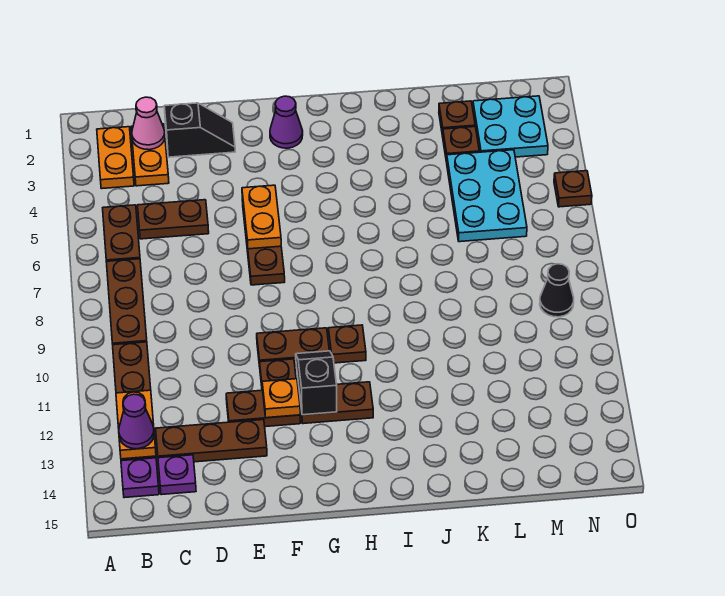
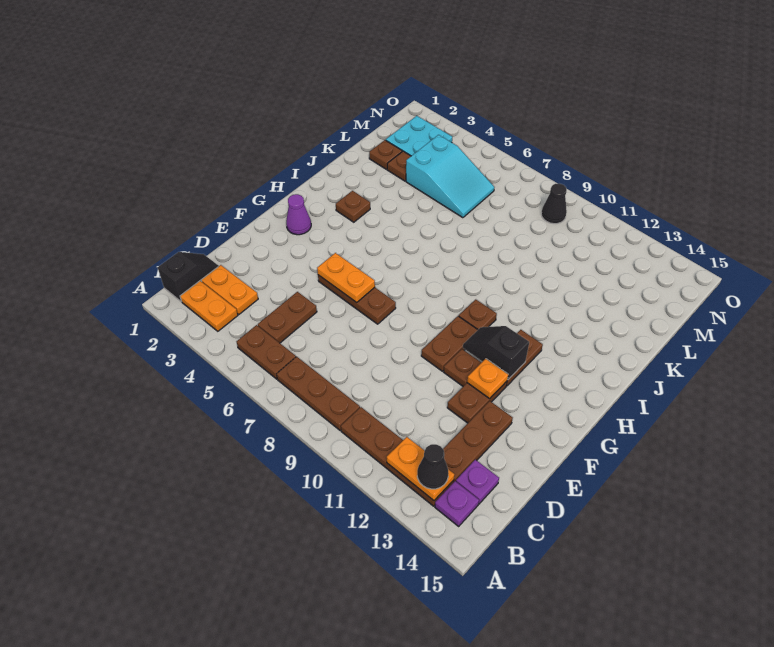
purple 1x1 cone [119,394,154,449] -> black 1x1 cone [417,444,449,489]
pink 1x1 cone [132,97,165,150] -> none
black 1x2 slope [164,103,235,157] -> black 1x2 slope moved to [158,252,219,302]
cyan 2x3 plate [447,150,527,242] -> cyan 2x3 slope [406,135,494,218]
brown 1x1 plate [554,171,592,207] -> brown 1x1 plate moved to [336,191,370,222]

